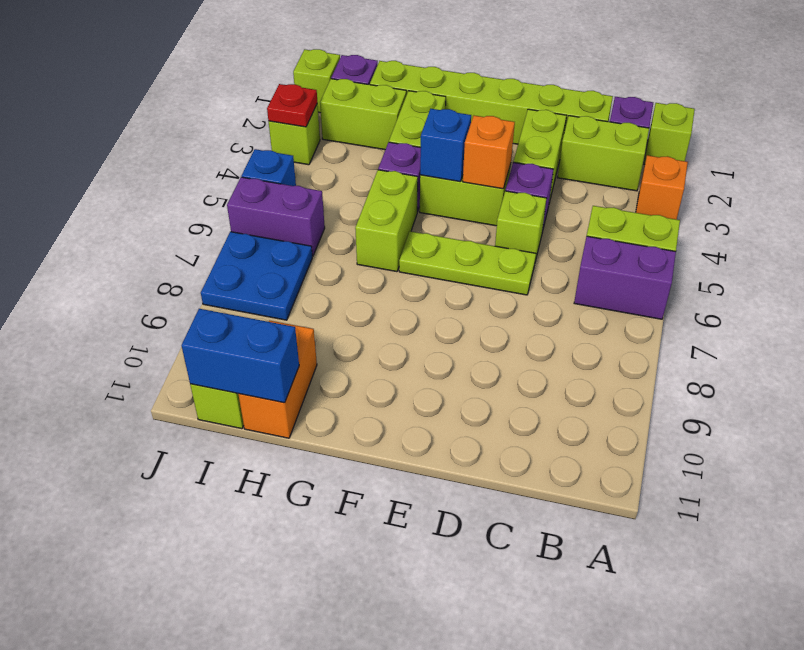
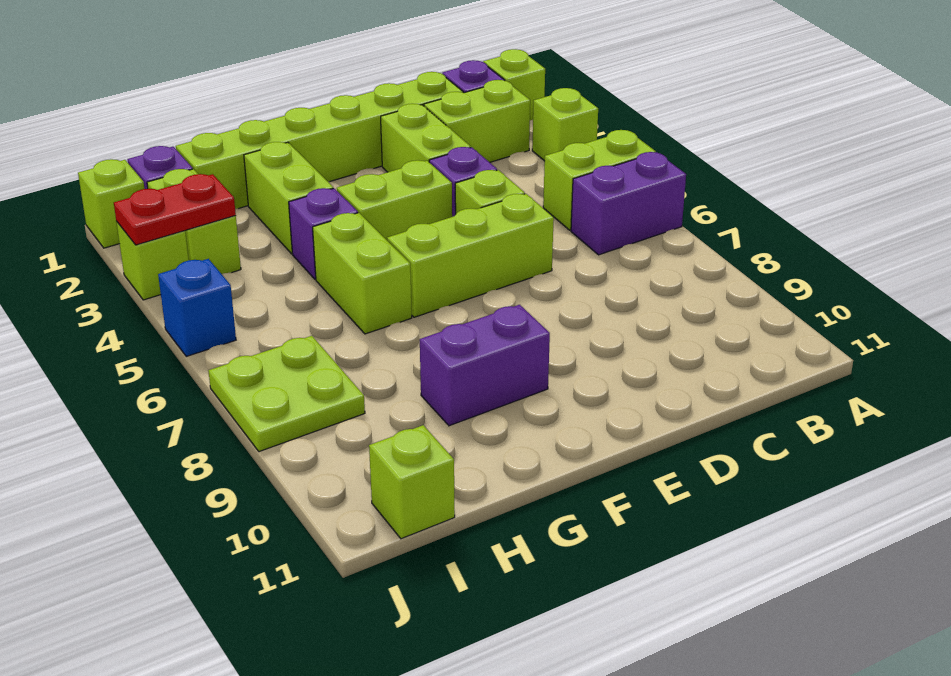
orange 1x1 brick [636,155,688,219] -> lime 1x1 brick [532,88,598,161]
lime 1x3 plate [399,231,536,295] -> lime 1x3 brick [387,194,554,317]
orange 1x1 brick [463,116,515,189] -> none
blue 1x1 brick [420,109,471,181] -> none
lime 1x2 brick [320,79,406,150] -> lime 1x2 brick turned to [147,169,241,274]
orange 1x2 brick [238,321,317,438] -> none
blue 1x2 brick [182,309,299,403] -> none
purple 1x2 brick [227,177,325,256] -> purple 1x2 brick moved to [420,305,550,426]
blue 2x2 plate [201,232,312,320] -> lime 2x2 plate [209,336,365,452]
red 1x1 plate [267,84,318,127] -> red 1x2 plate [114,174,236,245]

